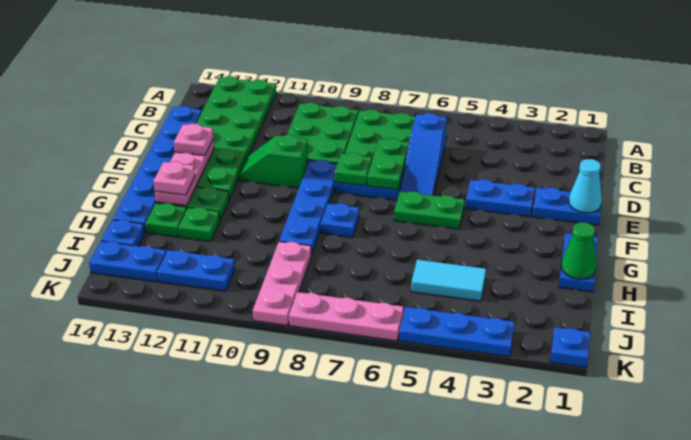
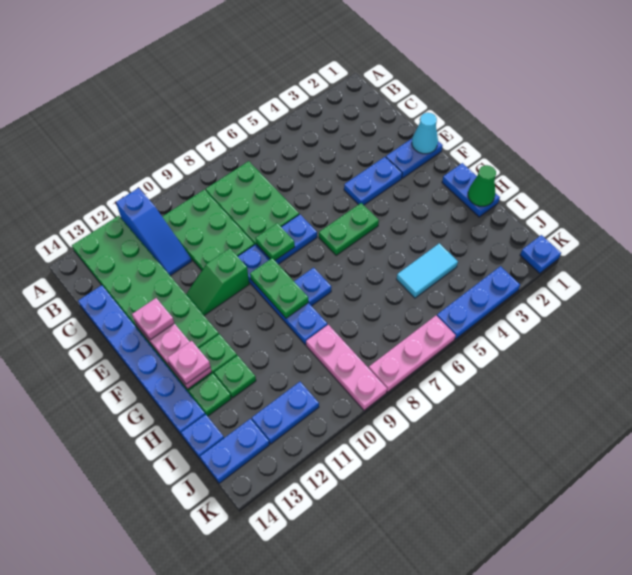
blue 1x3 slope [401,113,447,195] -> blue 1x3 slope moved to [116,188,192,276]
green 1x2 plate [367,138,409,190] -> green 1x2 plate moved to [250,258,308,318]

